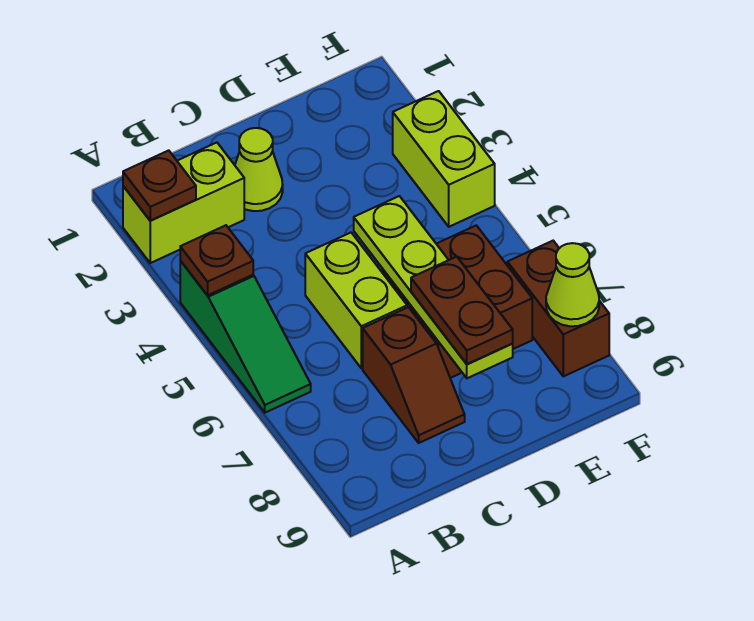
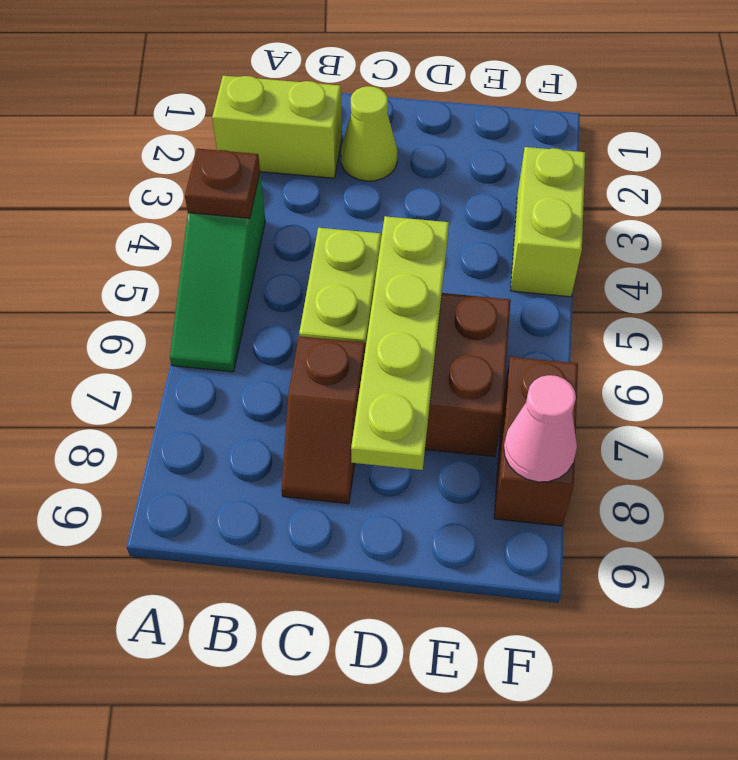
brown 1x1 plate [123,150,196,221] -> none
brown 1x2 plate [411,257,513,364] -> none
lime 1x1 cone [546,243,599,326] -> pink 1x1 cone [504,375,577,482]

